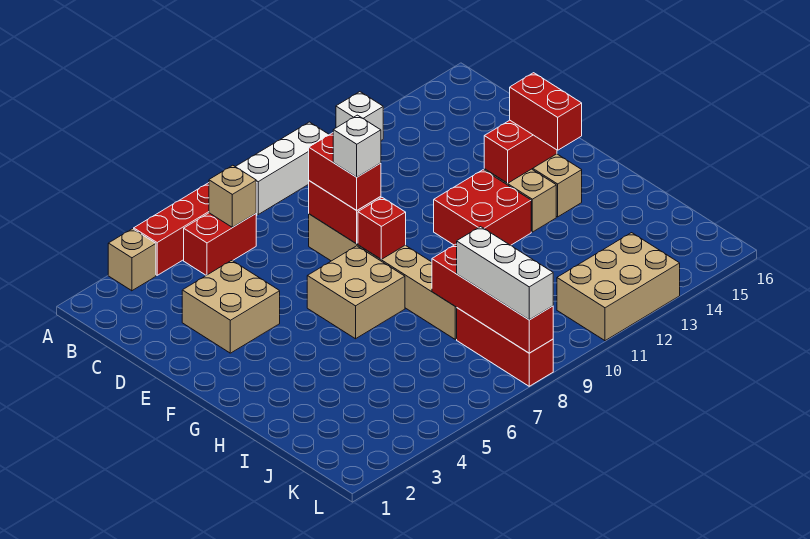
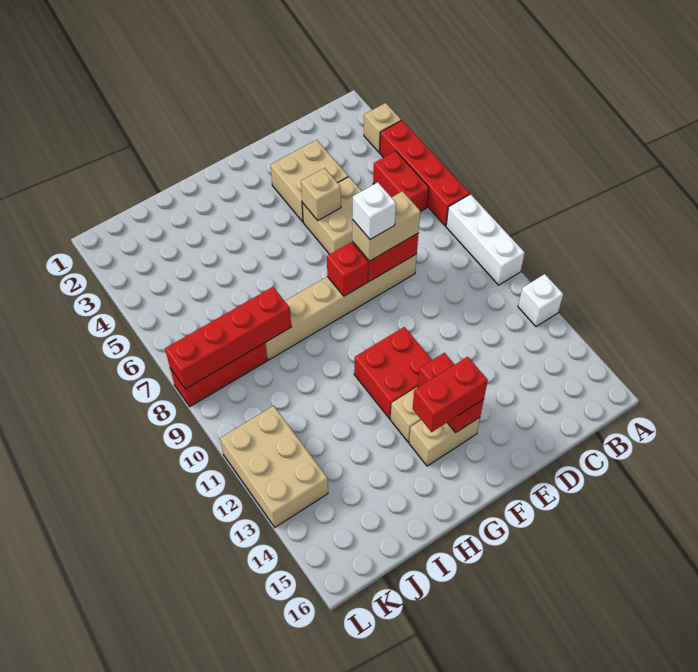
tan 1x1 brick [209,165,256,227] -> tan 1x1 brick moved to [301,168,341,220]
red 1x2 brick [309,133,381,210] -> tan 1x2 brick [352,191,420,261]
tan 2x2 brick [307,246,405,339] -> tan 2x2 brick moved to [302,177,361,254]
white 1x3 brick [457,227,553,320] -> none

